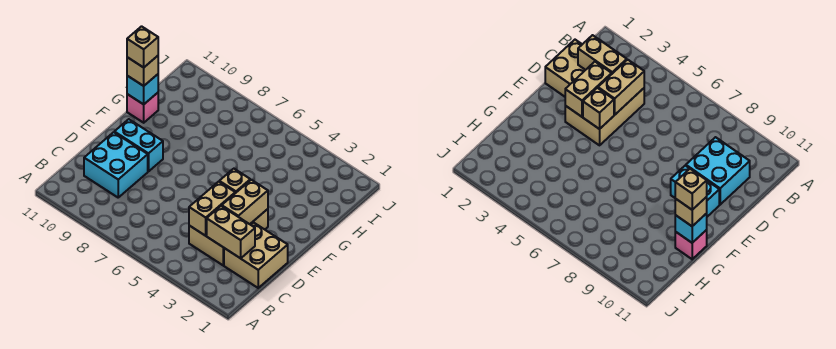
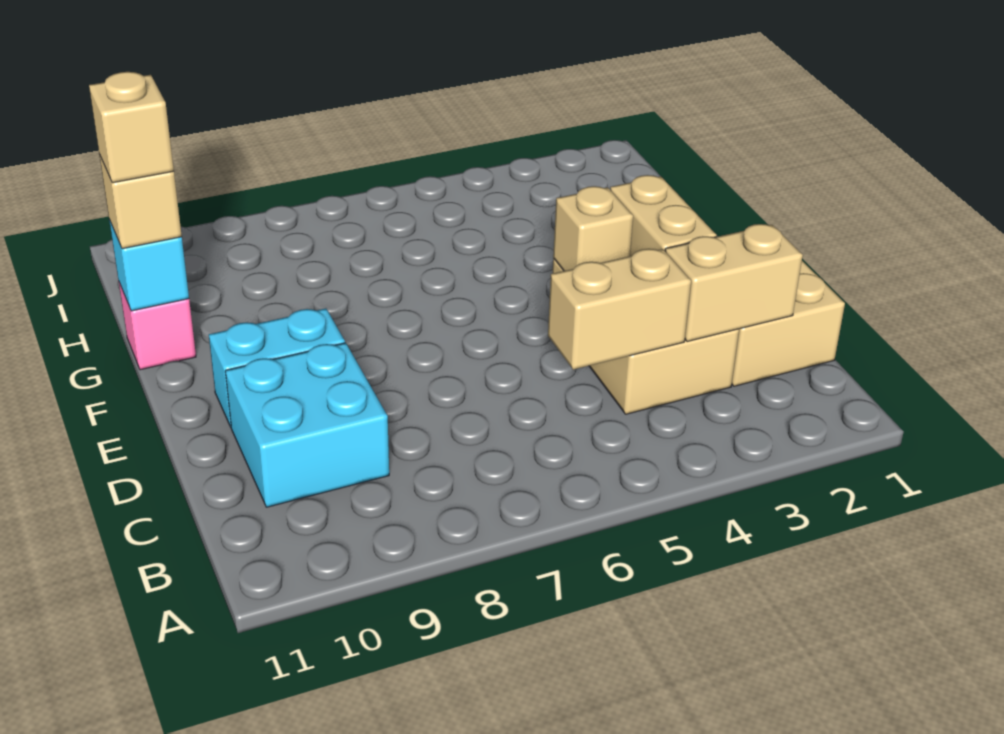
tan 1x2 brick [189,182,235,236] -> tan 1x2 brick turned to [548,249,691,370]

